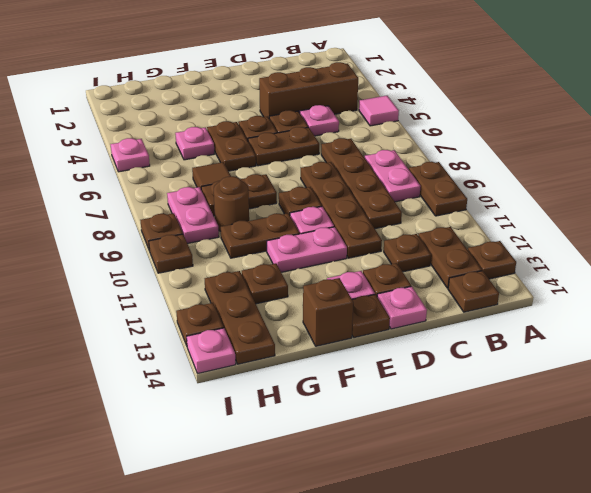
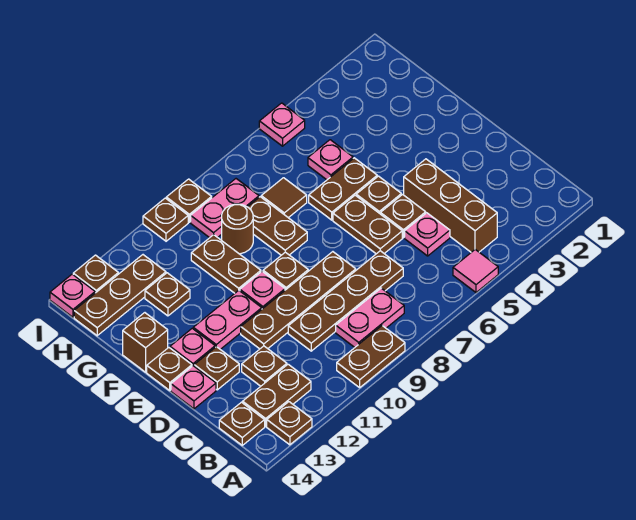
pink 1x2 plate [267,227,347,272] -> pink 1x2 plate turned to [193,290,262,349]

